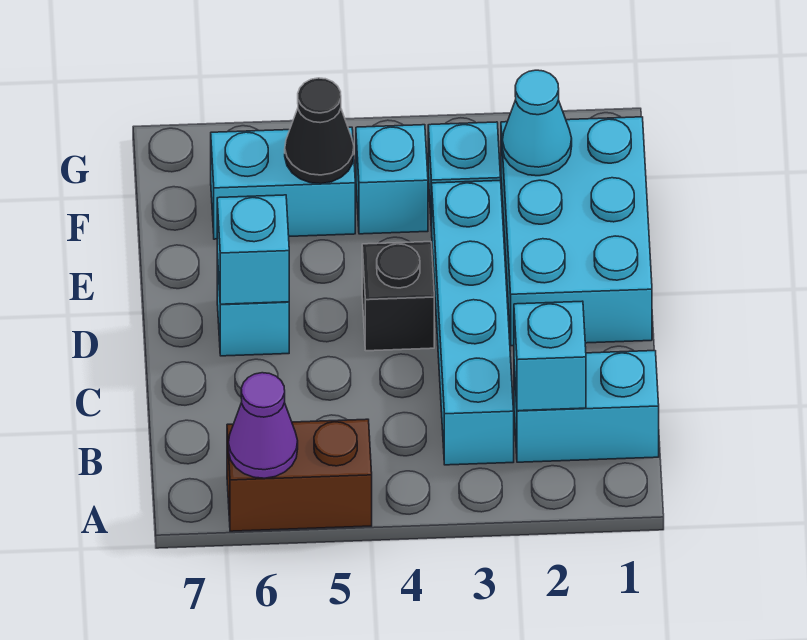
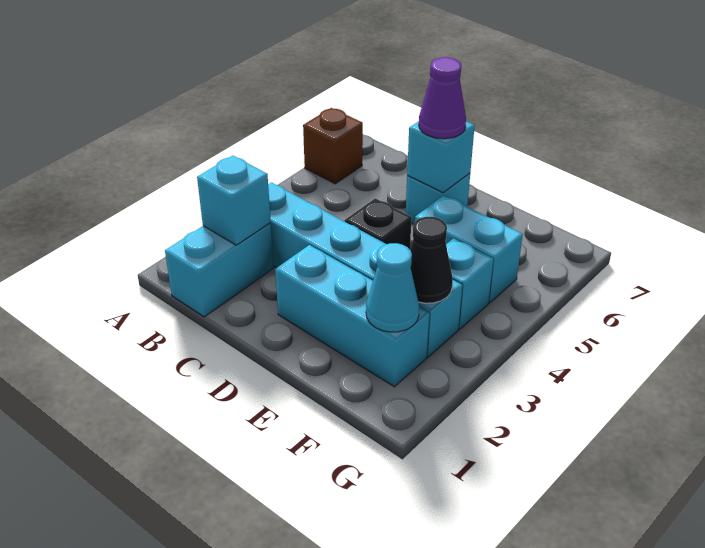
brown 1x2 brick [227,419,372,531] -> brown 1x1 brick [303,108,363,184]
purple 1x1 cone [229,373,298,478] -> purple 1x1 cone moved to [419,57,466,139]
cyan 2x3 brick [501,117,652,346] -> cyan 1x3 brick [275,245,429,387]
cyan 1x2 brick [211,127,355,239] -> cyan 1x2 brick turned to [415,195,523,303]
black 1x1 cone [285,78,354,184] -> black 1x1 cone moved to [410,217,453,303]

